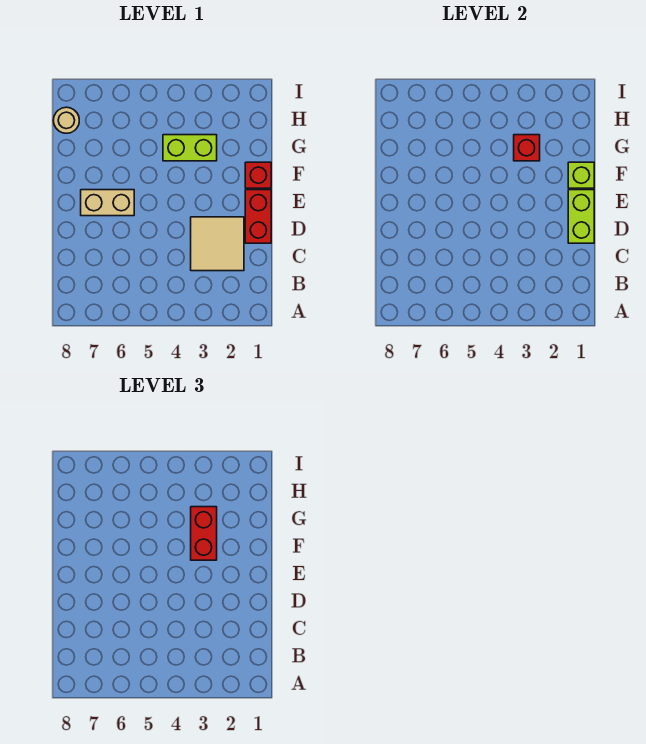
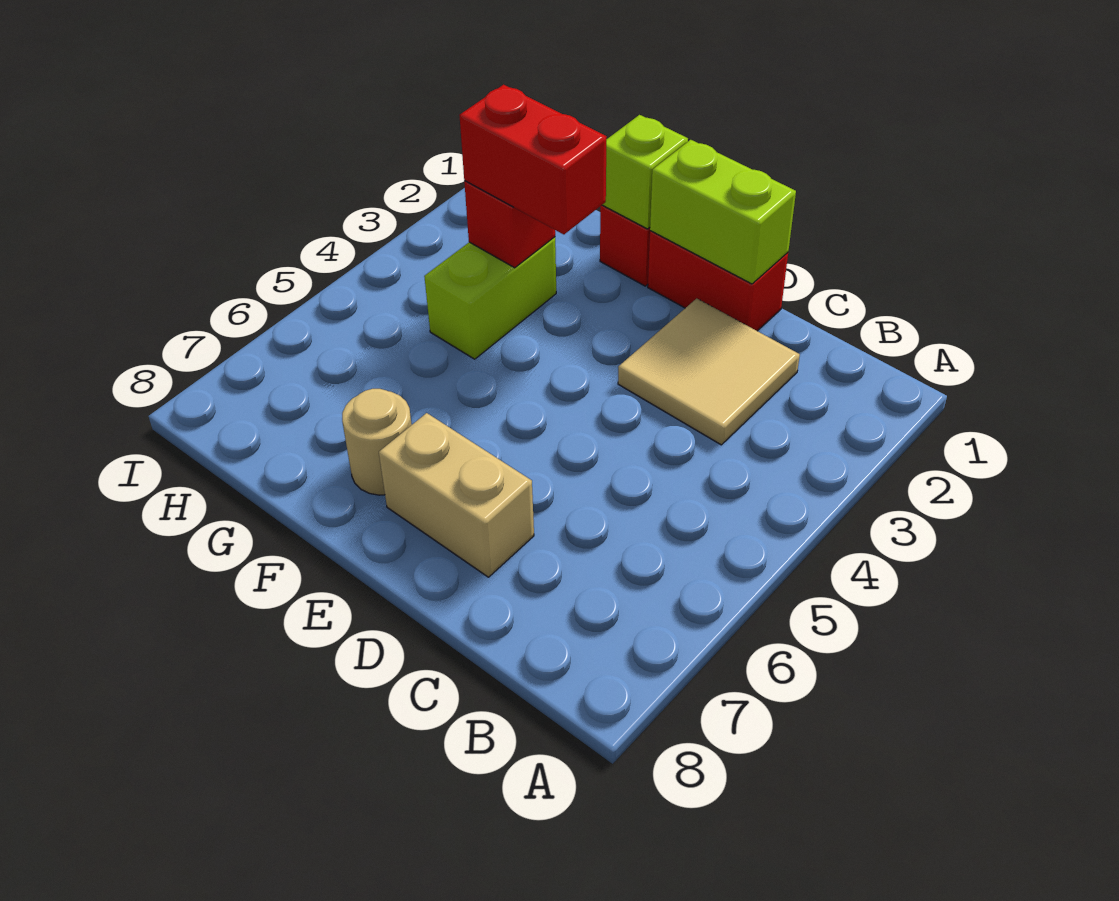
tan 1x2 brick [81,190,134,216] -> tan 1x2 brick turned to [379,413,534,577]
tan 1x1 round brick [53,107,79,133] -> tan 1x1 round brick moved to [342,389,412,495]

